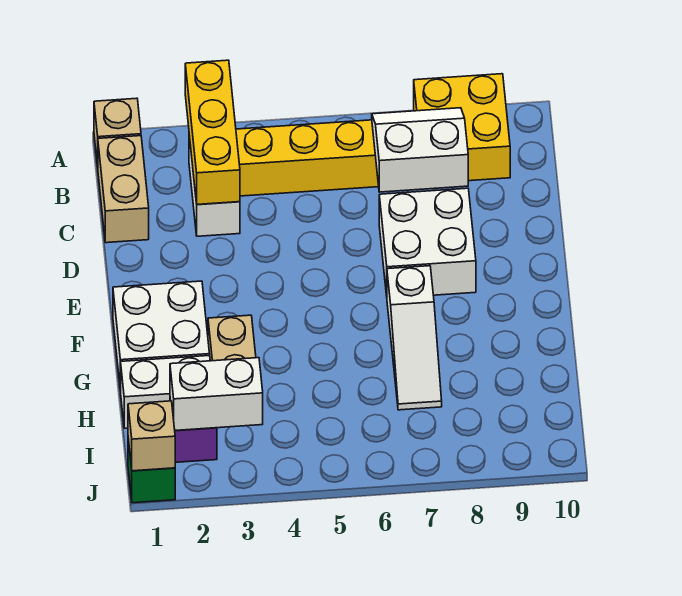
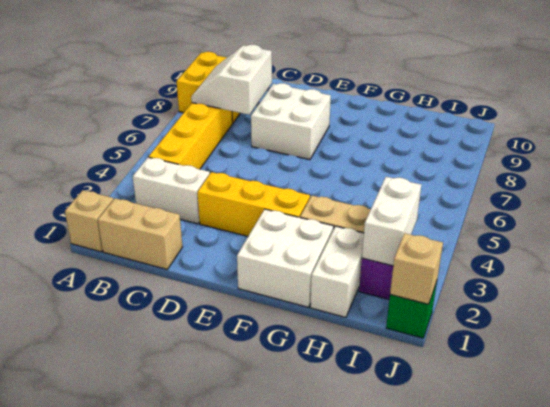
yellow 1x3 brick [185,60,240,205] -> yellow 1x3 brick moved to [197,172,310,236]
white 1x3 slope [387,266,442,410] -> none

